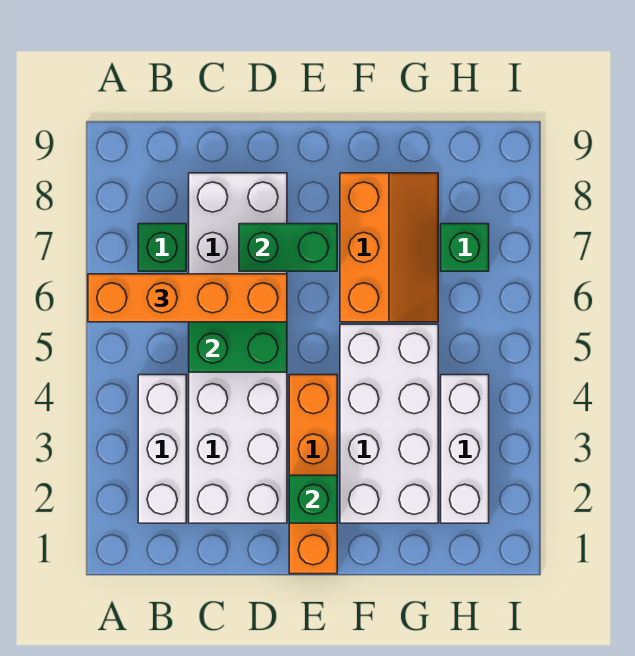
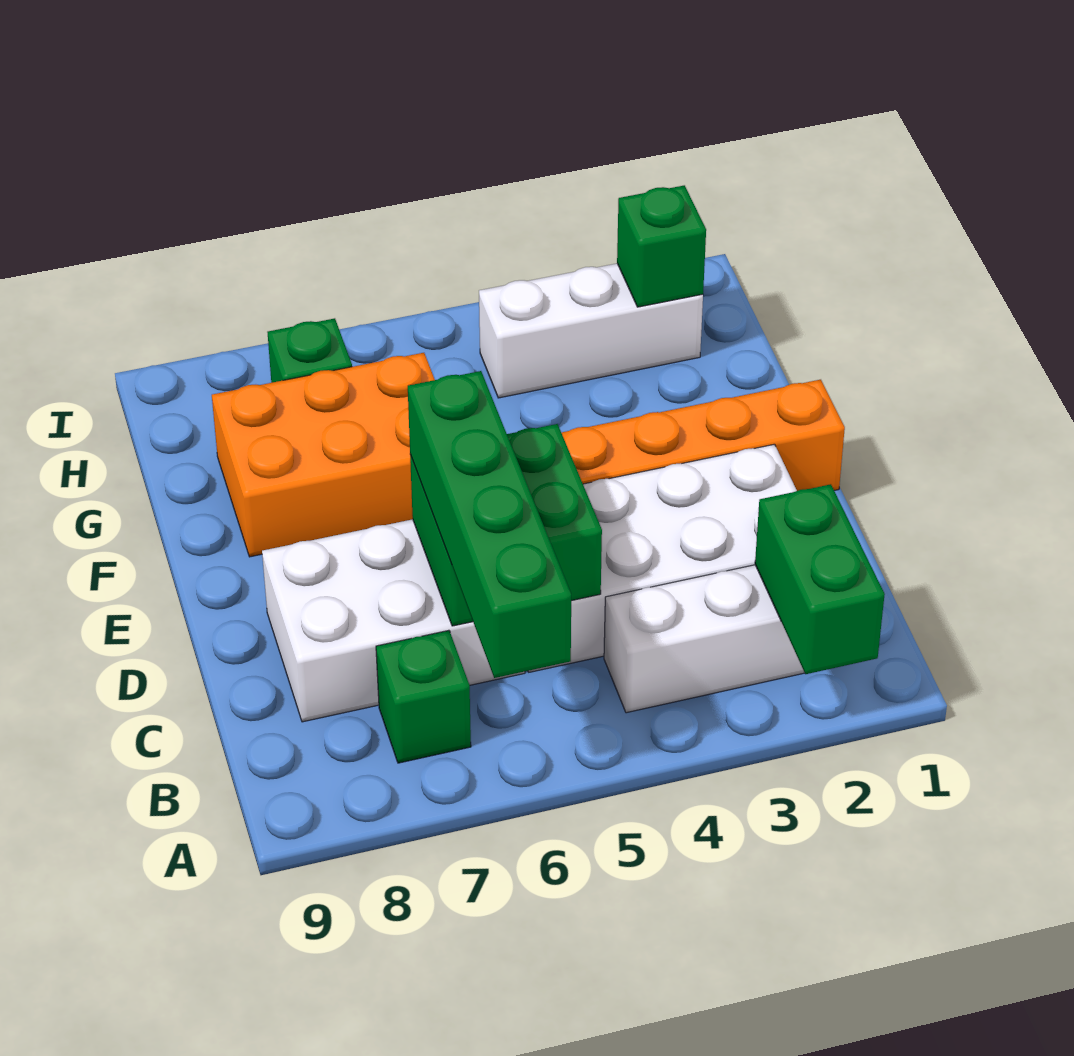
orange 1x4 brick [88,274,287,322] -> green 1x4 brick [408,371,571,678]
green 1x2 brick [239,224,337,271] -> green 1x2 brick moved to [755,484,885,674]
green 1x1 brick [289,475,337,523] -> green 1x1 brick moved to [617,185,706,307]
white 2x4 brick [340,324,438,523] -> none
orange 2x3 slope [340,173,438,322] -> orange 2x3 brick [212,353,435,557]

